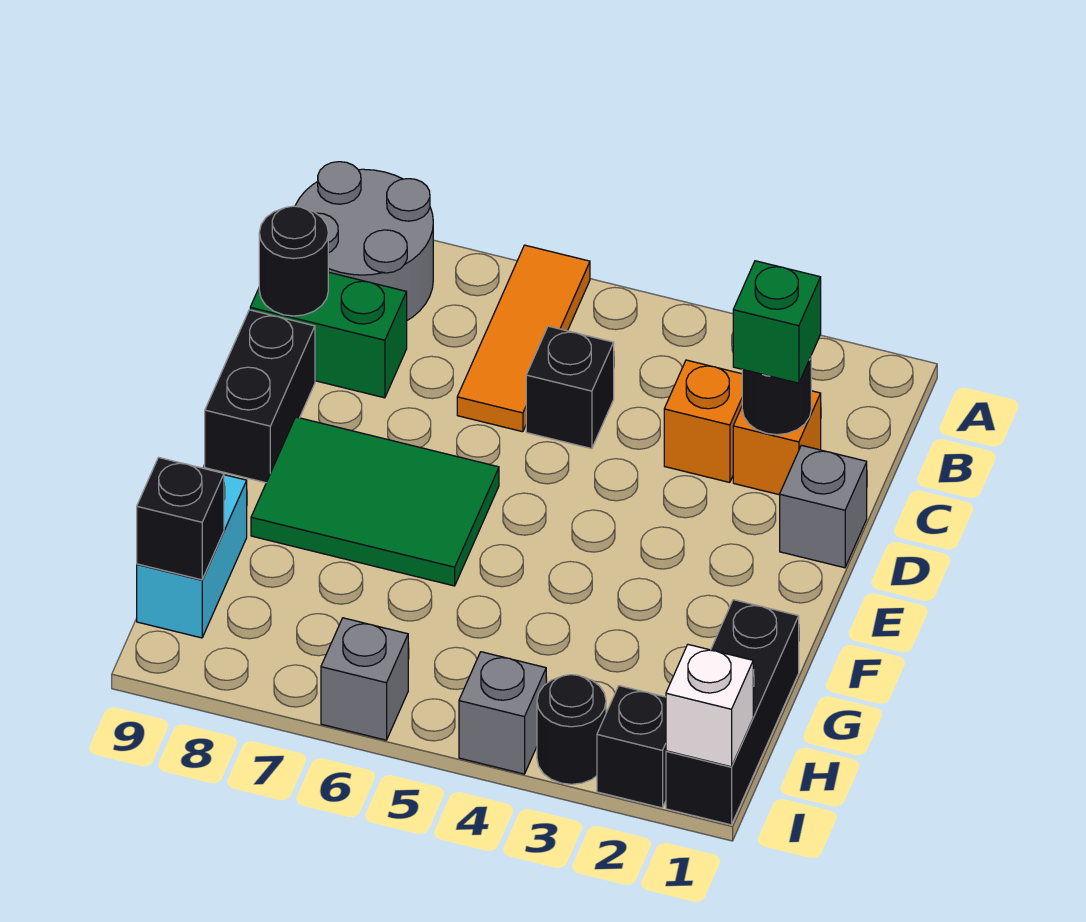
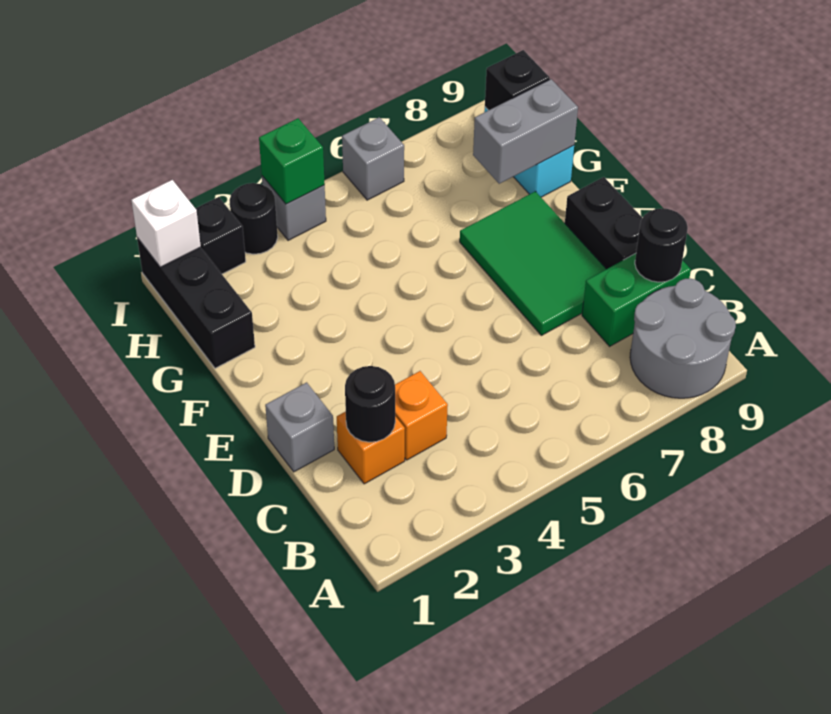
orange 1x3 tile [457,245,590,432] -> none
green 1x1 brick [733,261,821,383] -> green 1x1 brick moved to [259,118,325,204]
black 1x1 brick [526,326,614,449] -> none
green 2x3 tile [251,417,499,586] -> green 2x3 tile turned to [460,191,606,335]
none -> grey 1x2 brick [473,79,578,184]

